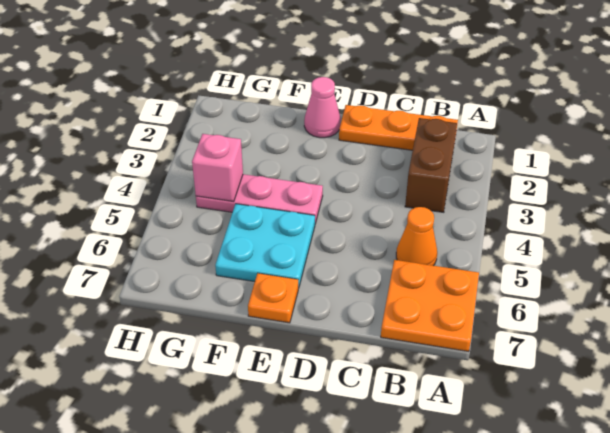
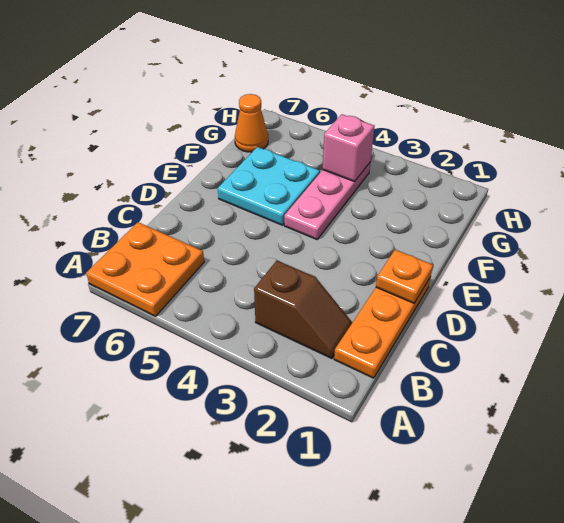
brown 1x2 brick [405,118,457,212] -> brown 1x2 slope [254,261,353,359]
orange 1x1 cone [396,207,437,266] -> orange 1x1 cone moved to [235,94,268,152]
pink 1x1 cone [304,77,341,138] -> none
orange 1x1 plate [248,273,298,323] -> orange 1x1 plate moved to [376,250,433,303]

